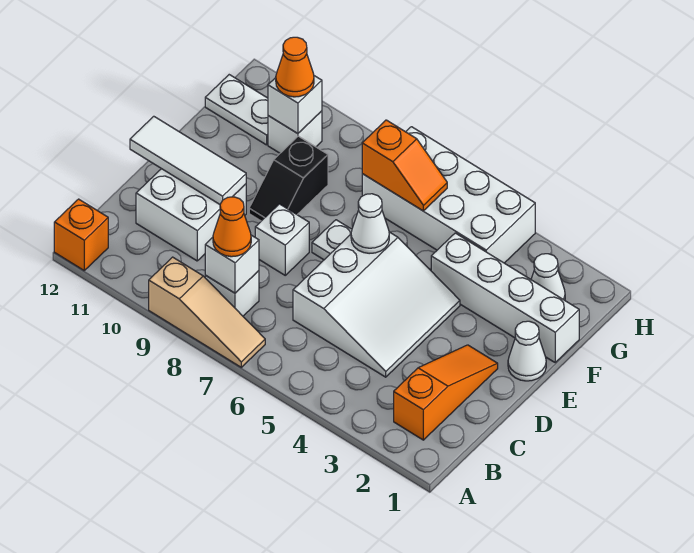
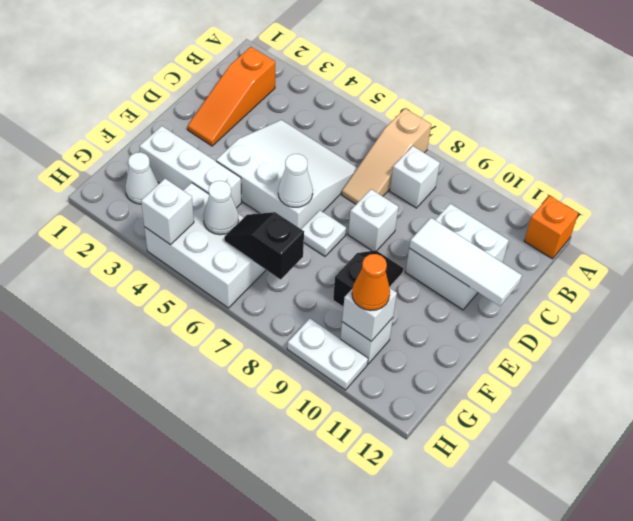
tan 1x3 slope [149,257,265,367] -> tan 1x3 slope turned to [342,108,431,204]
white 1x1 brick [205,235,259,293] -> white 1x1 brick moved to [141,179,194,245]
orange 1x1 cone [213,197,251,257] -> none
white 3x3 slope [293,232,460,377] -> white 3x3 slope turned to [216,120,357,229]
white 1x1 cone [508,321,546,381] -> white 1x1 cone moved to [203,181,239,235]
white 1x4 brick [431,233,579,362] -> white 1x3 brick [139,126,242,208]
white 2x4 brick [362,127,535,263] -> white 2x3 brick [144,183,266,308]
orange 1x2 slope [362,120,447,211] -> black 1x2 slope [224,212,304,279]
white 1x2 plate [205,75,268,145] -> white 1x2 plate moved to [287,319,368,390]

